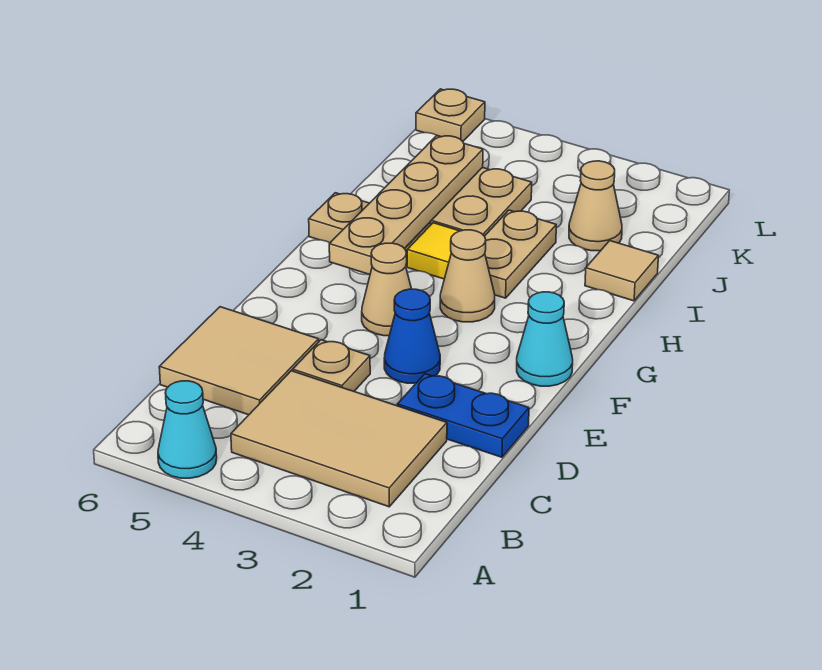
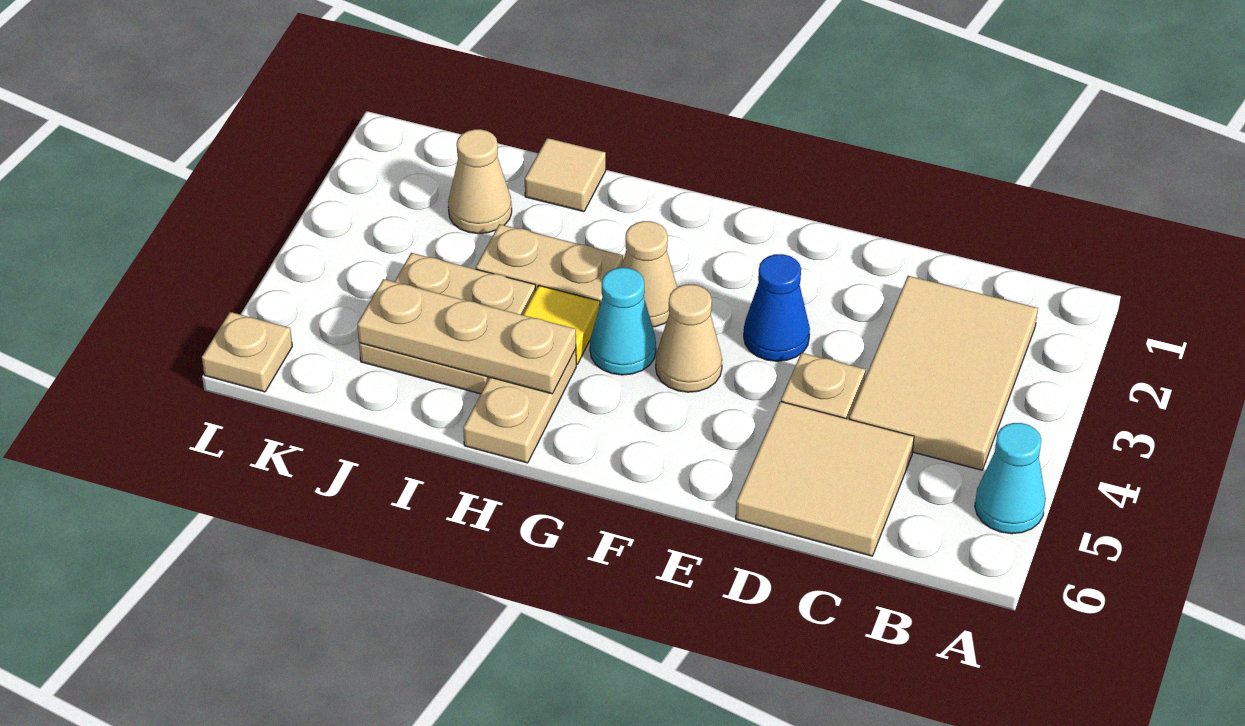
blue 1x2 plate [397,374,529,457] -> none
cyan 1x1 cone [517,292,573,386] -> cyan 1x1 cone moved to [590,268,656,375]
tan 1x4 plate [329,136,483,275] -> tan 1x3 plate [357,279,576,394]

